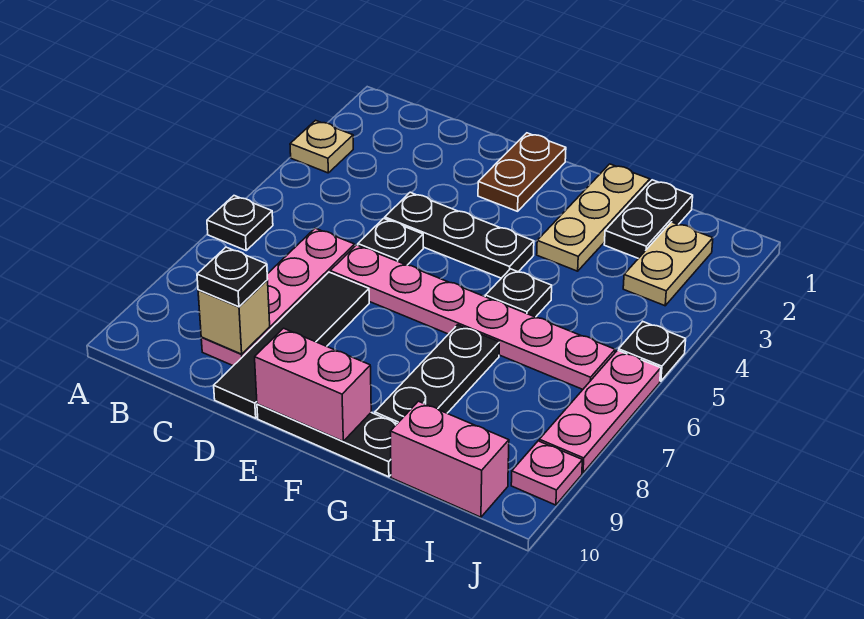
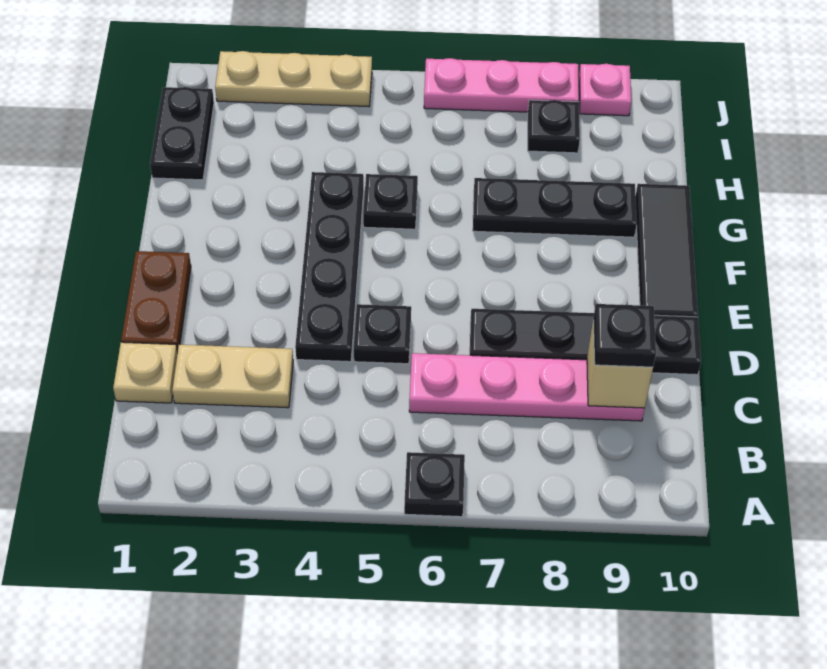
tan 1x1 plate [290,120,353,173] -> tan 1x1 plate moved to [113,342,178,403]
black 1x3 plate [385,192,534,278] -> black 1x4 plate [295,172,364,362]
pink 1x6 plate [330,245,615,389] -> none
black 1x4 tile [214,272,369,418] -> black 1x4 plate [470,309,701,375]
brown 1x2 plate [478,133,566,211] -> brown 1x2 plate turned to [121,251,191,353]
black 1x3 plate [257,404,397,477] -> black 1x3 tile [636,184,698,317]
pink 1x2 brick [255,328,371,441] -> none
tan 1x3 plate [537,164,650,271] -> tan 1x3 plate moved to [215,51,372,107]
black 1x2 plate [604,180,693,258] -> black 1x2 plate turned to [150,87,214,180]
pink 1x2 brick [390,401,509,517] -> none
tan 1x2 plate [623,222,713,306] -> tan 1x2 plate moved to [172,345,293,408]
black 1x1 plate [618,322,686,381] -> black 1x1 plate moved to [528,100,580,153]

